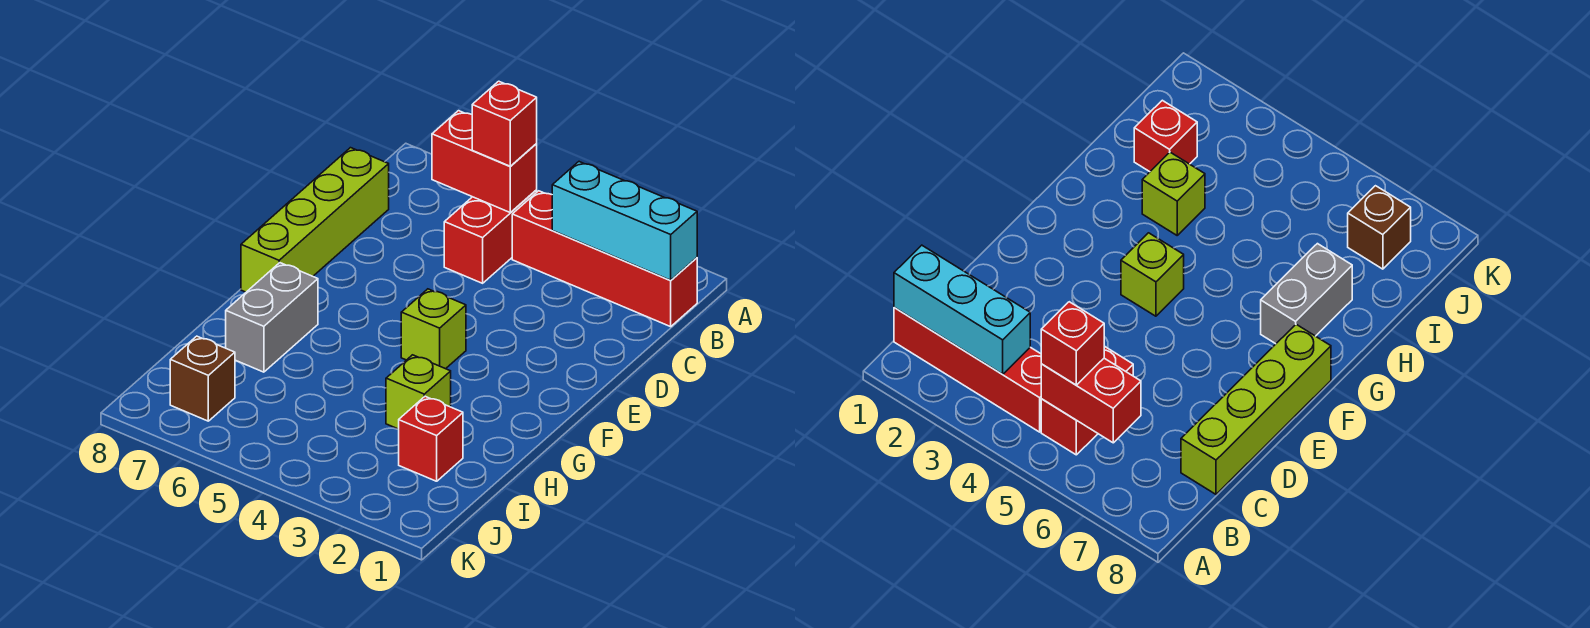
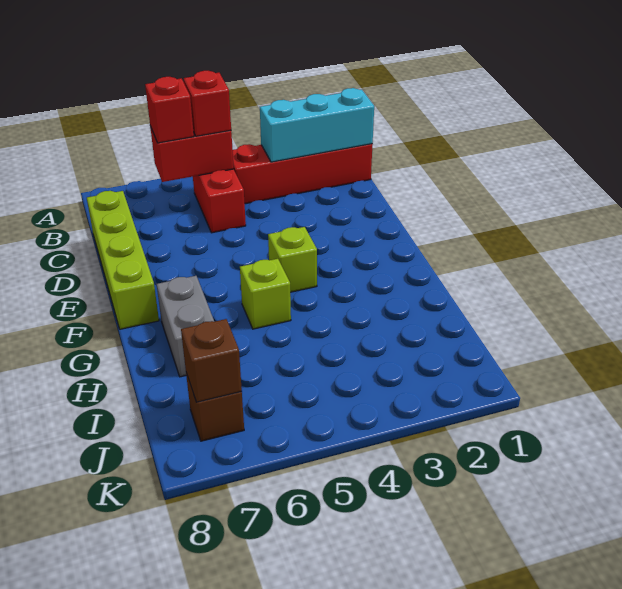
lime 1x1 brick [386,355,451,429] -> lime 1x1 brick moved to [240,259,291,329]
red 1x1 brick [399,396,463,481] -> red 1x1 brick moved to [145,77,194,143]
none -> brown 1x1 brick [181,319,242,402]

